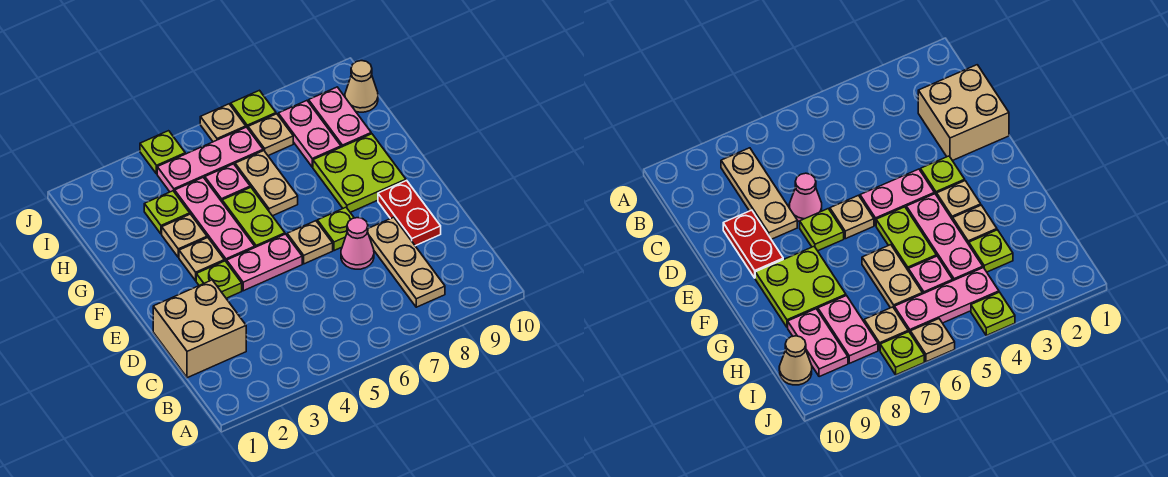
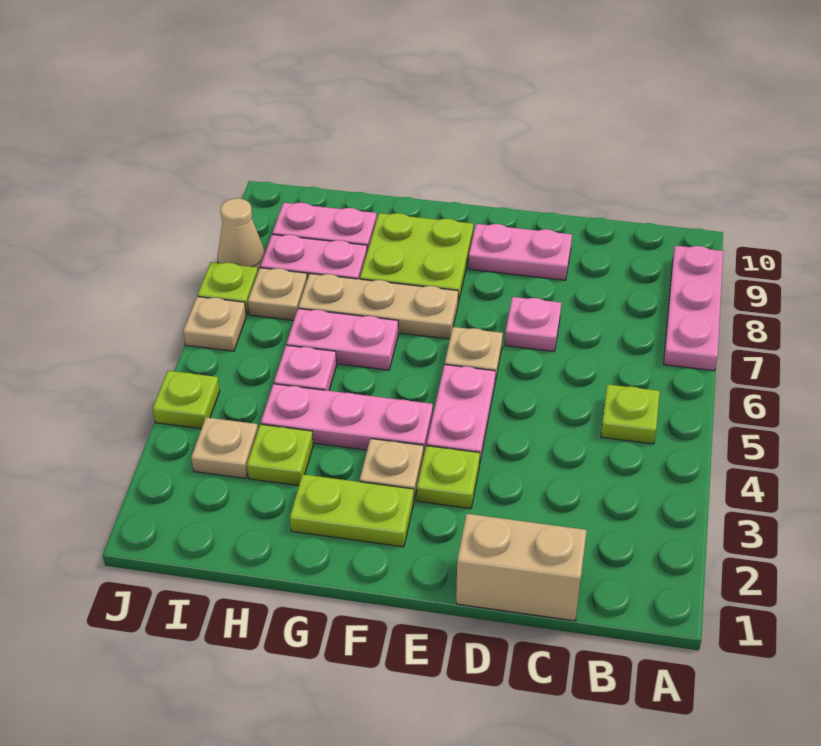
tan 1x3 plate [368,217,445,307] -> tan 1x3 plate moved to [298,274,458,339]
tan 2x2 brick [153,280,246,378] -> tan 1x2 brick [456,514,587,621]
pink 1x1 cone [341,218,374,269] -> pink 1x1 plate [505,297,561,352]
red 1x2 plate [378,180,441,246] -> pink 1x2 plate [468,224,572,280]
lime 1x1 plate [317,207,354,251] -> lime 1x1 plate moved to [601,384,660,444]
lime 1x2 plate [222,187,285,247] -> lime 1x2 plate moved to [290,474,414,547]
tan 1x1 plate [162,214,207,257] -> tan 1x1 plate moved to [191,417,258,479]
tan 1x2 plate [235,151,298,216] -> pink 1x2 plate [287,309,398,370]
pink 1x3 plate [157,127,263,192] -> pink 1x3 plate moved to [664,246,723,371]
tan 1x1 cone [345,61,378,112] -> tan 1x1 cone moved to [218,198,265,271]

